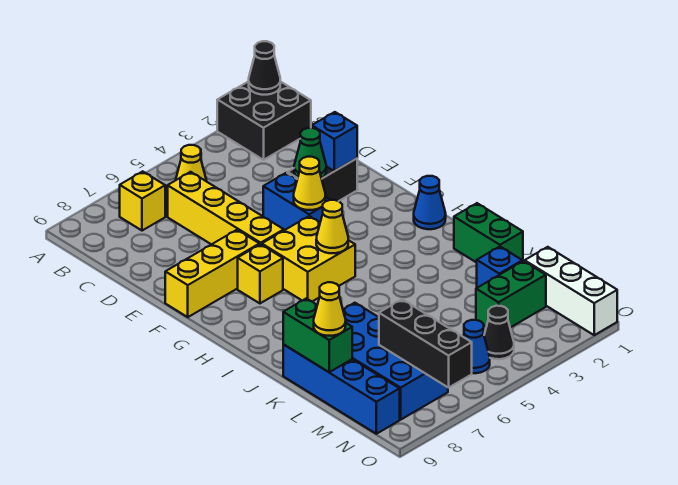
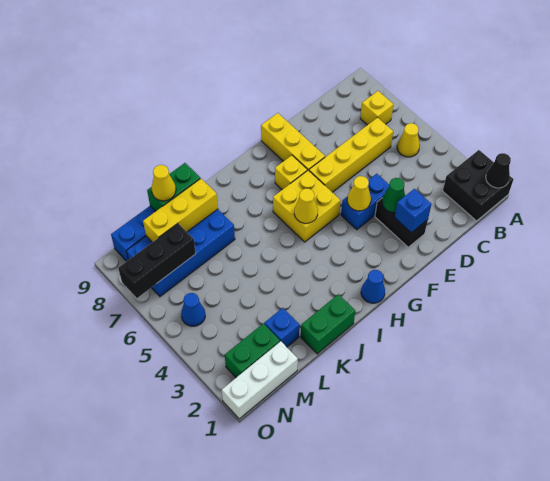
none -> yellow 1x3 brick [143,179,218,242]
green 1x2 brick [476,261,546,328] -> green 1x2 brick turned to [225,324,280,377]
black 1x1 cone [484,306,514,359] -> none

